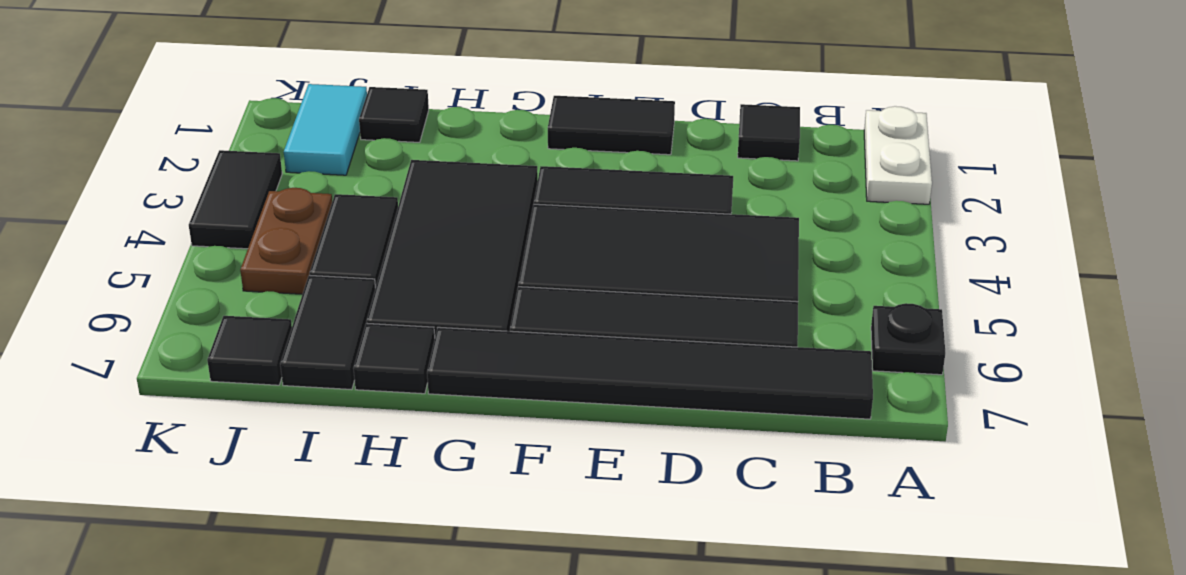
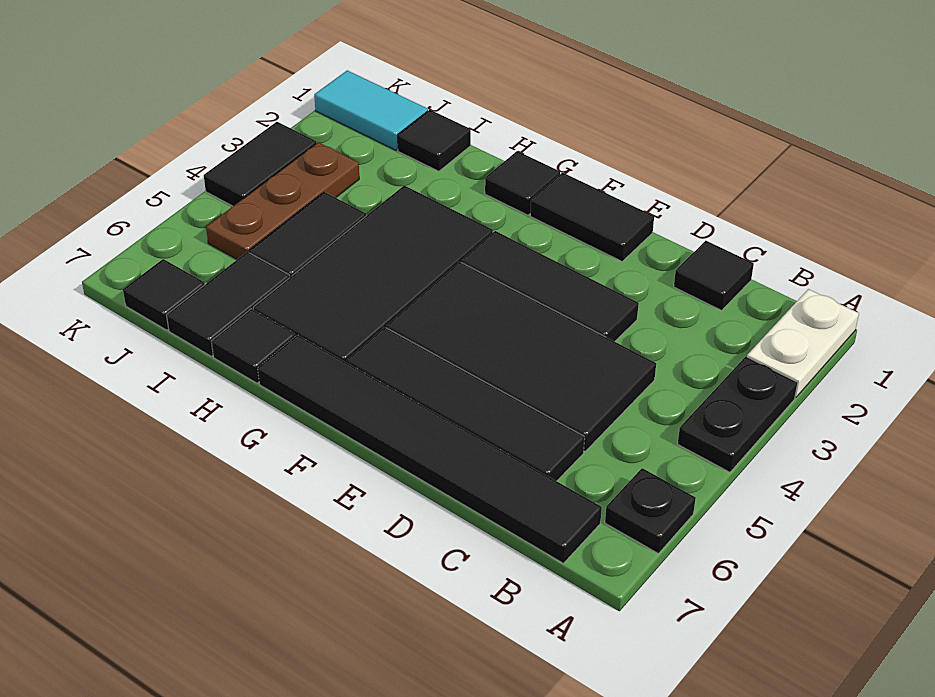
none -> black 1x2 plate [678,357,798,472]
none -> black 1x1 tile [485,151,560,215]
cyan 1x2 tile [284,84,367,175] -> cyan 1x2 tile turned to [314,70,428,150]
brown 1x2 plate [240,188,332,294] -> brown 1x3 plate [206,142,359,259]

